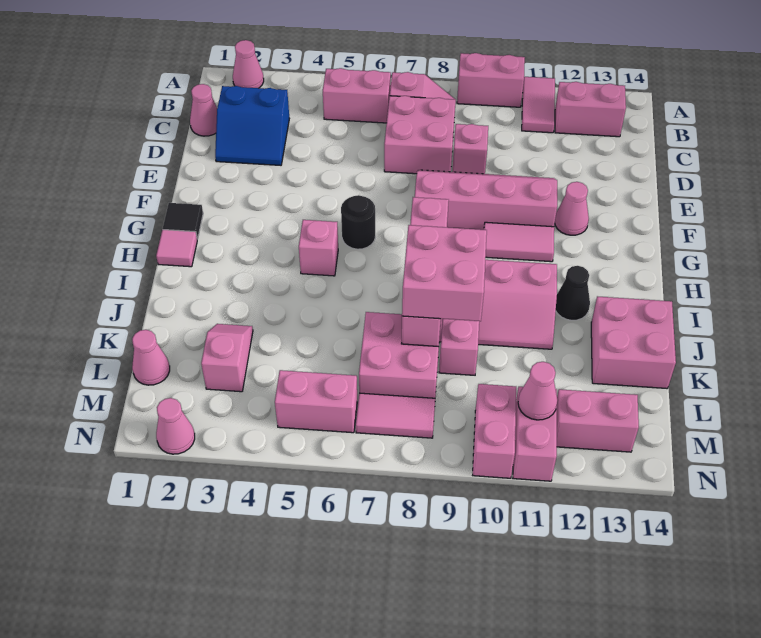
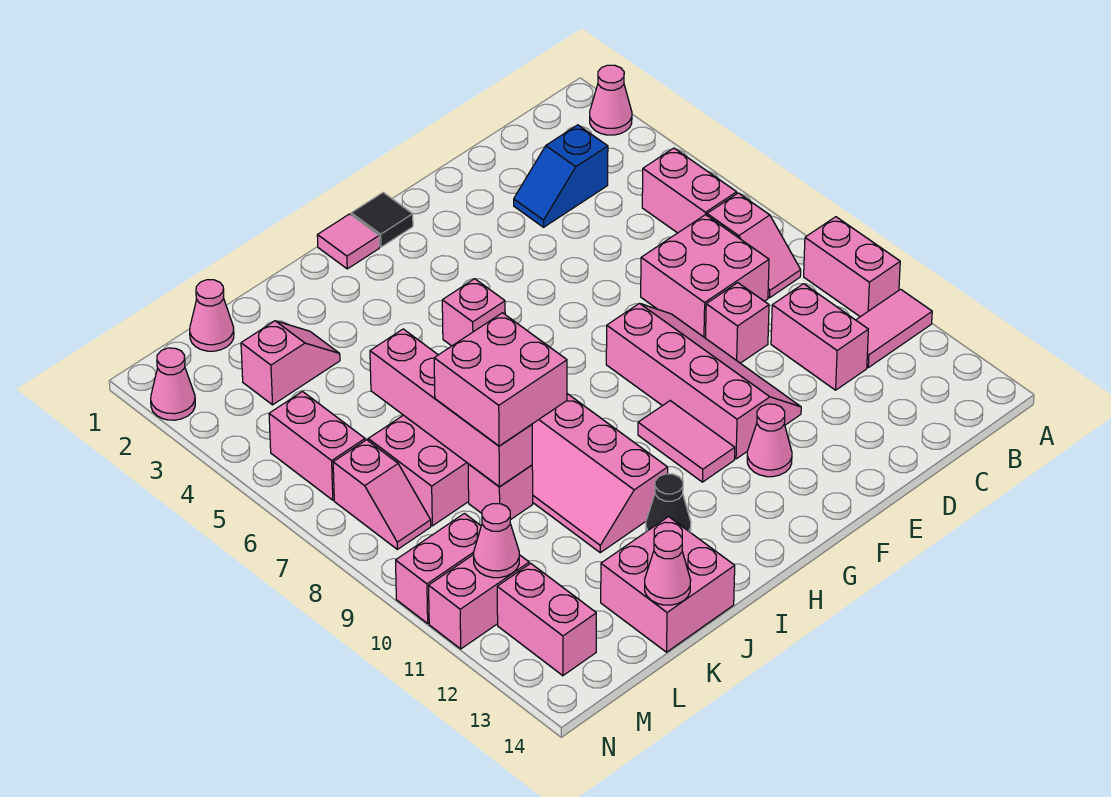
pink 1x2 brick [555,82,626,137] -> pink 1x2 brick moved to [771,284,868,390]
pink 1x1 cone [190,84,217,136] -> pink 1x1 cone moved to [645,531,691,605]
blue 2x2 slope [215,86,289,165] -> blue 1x2 slope [514,125,608,227]
black 1x1 round brick [341,195,375,249] -> none
pink 1x4 brick [402,197,449,347] -> pink 1x4 brick turned to [370,329,532,487]
pink 1x2 tile [356,393,435,438] -> pink 1x2 slope [333,440,431,549]

